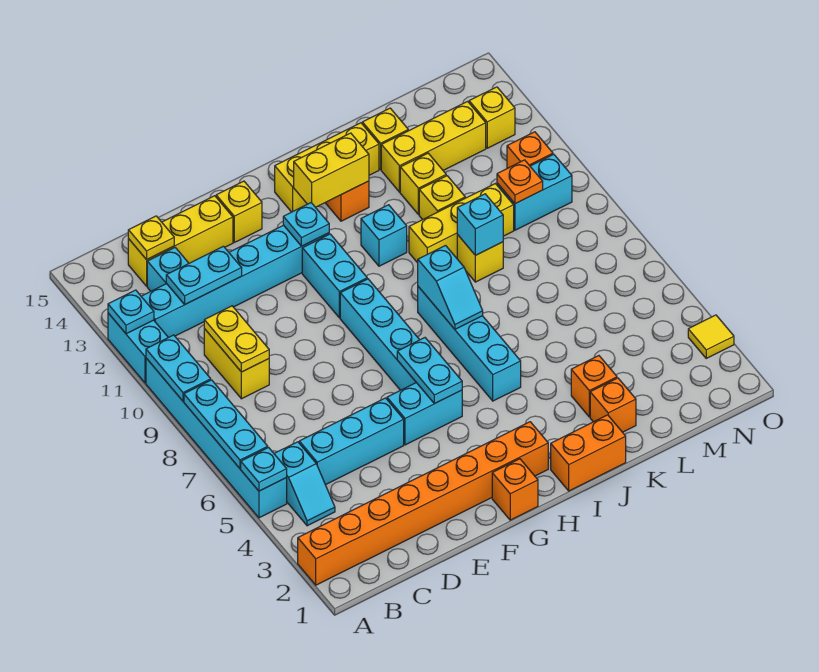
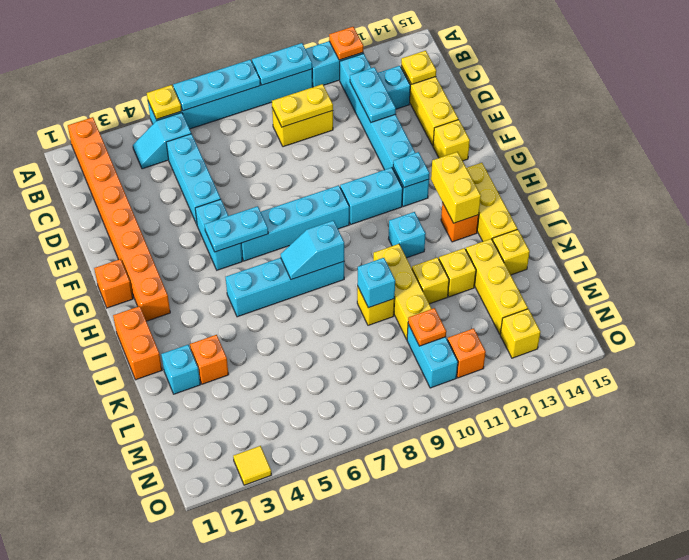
cyan 1x1 plate [241,448,287,491] -> yellow 1x1 plate [147,85,182,119]
cyan 1x1 plate [108,290,154,334] -> orange 1x1 plate [329,27,363,60]
orange 1x1 brick [590,378,636,432] -> cyan 1x1 brick [161,345,200,394]

